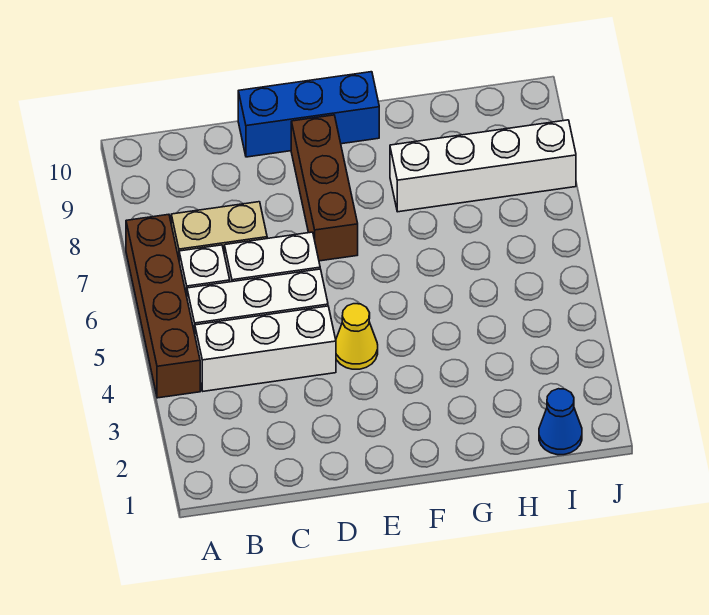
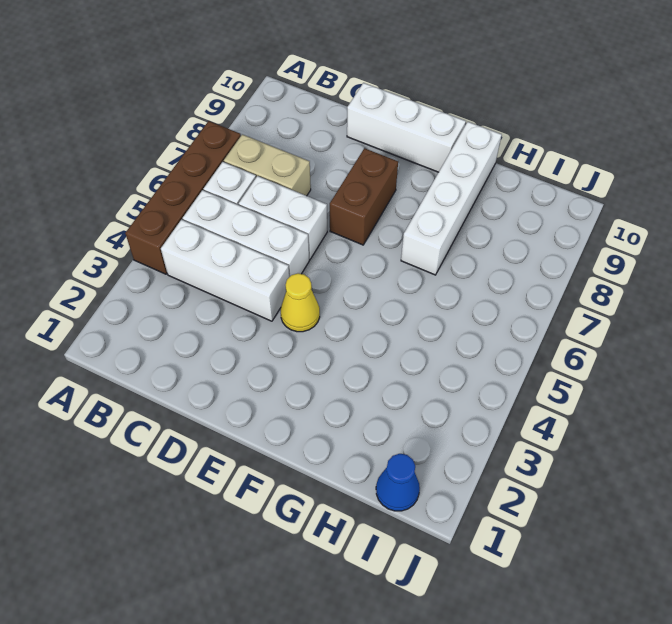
blue 1x3 brick [238,72,379,157] -> white 1x3 brick [347,83,466,172]
brown 1x3 brick [291,115,358,261] -> brown 1x2 brick [330,148,398,245]
white 1x4 brick [390,120,576,212] -> white 1x4 brick turned to [401,122,502,275]

